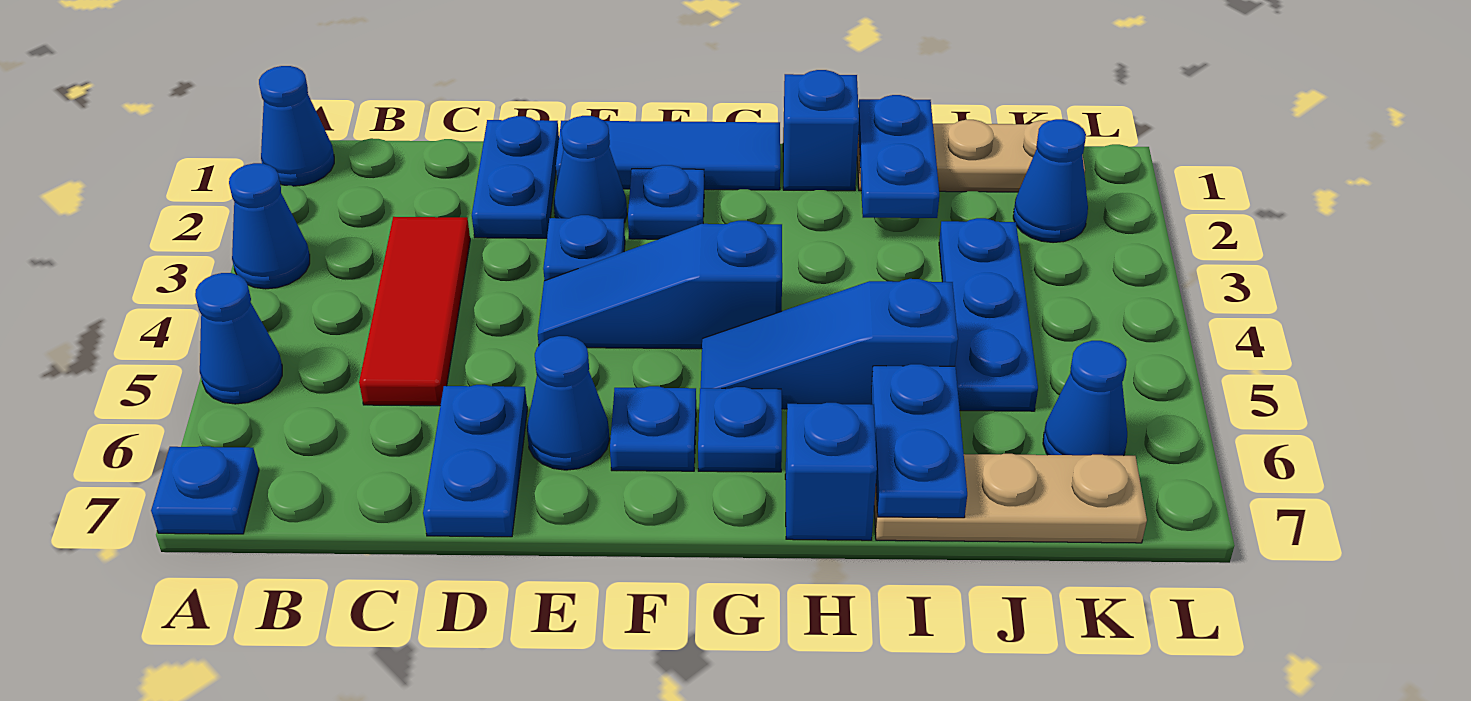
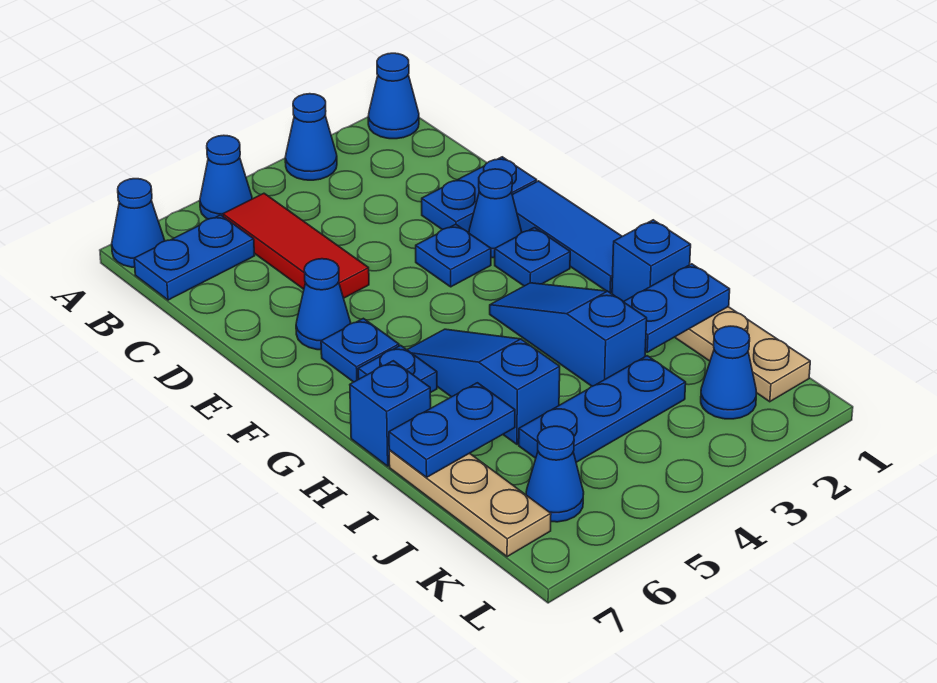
blue 1x1 plate [151,446,259,534] -> blue 1x1 cone [112,179,165,267]
red 1x3 tile [359,217,470,406] -> red 1x3 tile turned to [223,193,369,298]
blue 1x2 plate [423,385,527,537] -> blue 1x2 plate moved to [134,215,255,300]
blue 1x3 slope [538,221,782,349] -> blue 1x3 slope moved to [490,283,647,386]

